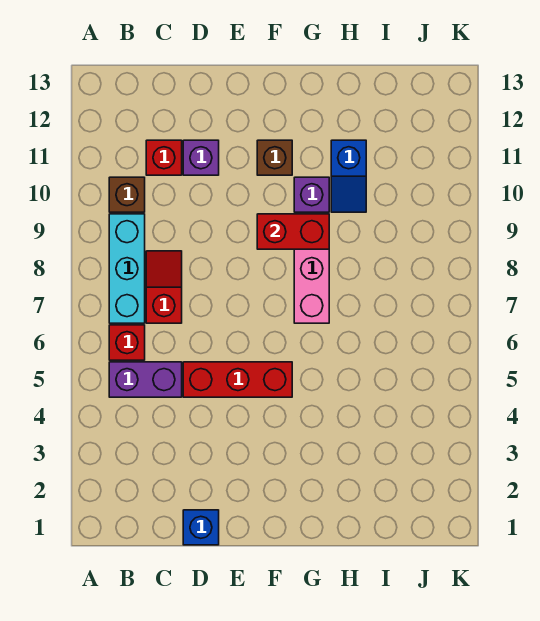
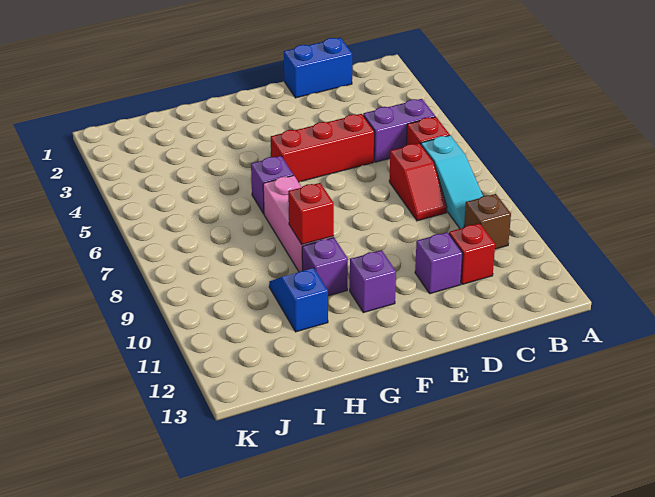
cyan 1x3 brick [109,214,145,323] -> cyan 1x3 slope [421,135,483,229]
blue 1x1 brick [183,510,219,545] -> blue 1x2 brick [284,38,352,98]
red 1x2 brick [257,214,329,249] -> red 1x1 brick [288,183,334,244]
brown 1x1 brick [257,140,292,175] -> purple 1x1 brick [350,250,396,313]
none -> purple 1x1 brick [251,156,293,214]

